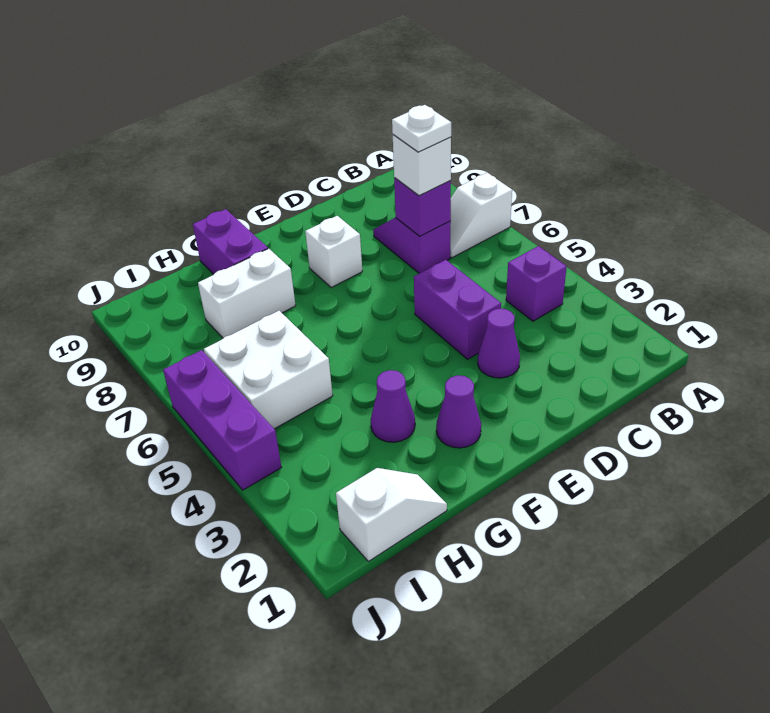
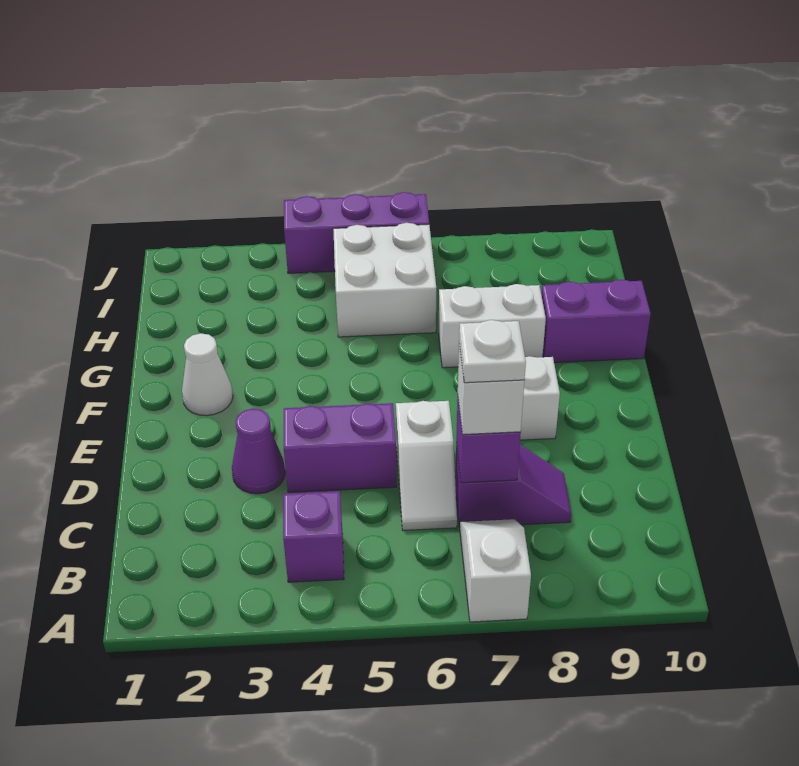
purple 1x1 cone [436,375,481,448] -> white 1x1 cone [182,333,233,416]
purple 1x1 cone [371,370,415,442] -> none
white 1x2 brick [198,249,296,338] -> white 1x2 brick turned to [439,284,546,368]
white 1x2 slope [336,468,447,561] -> white 1x2 slope moved to [396,401,457,530]

